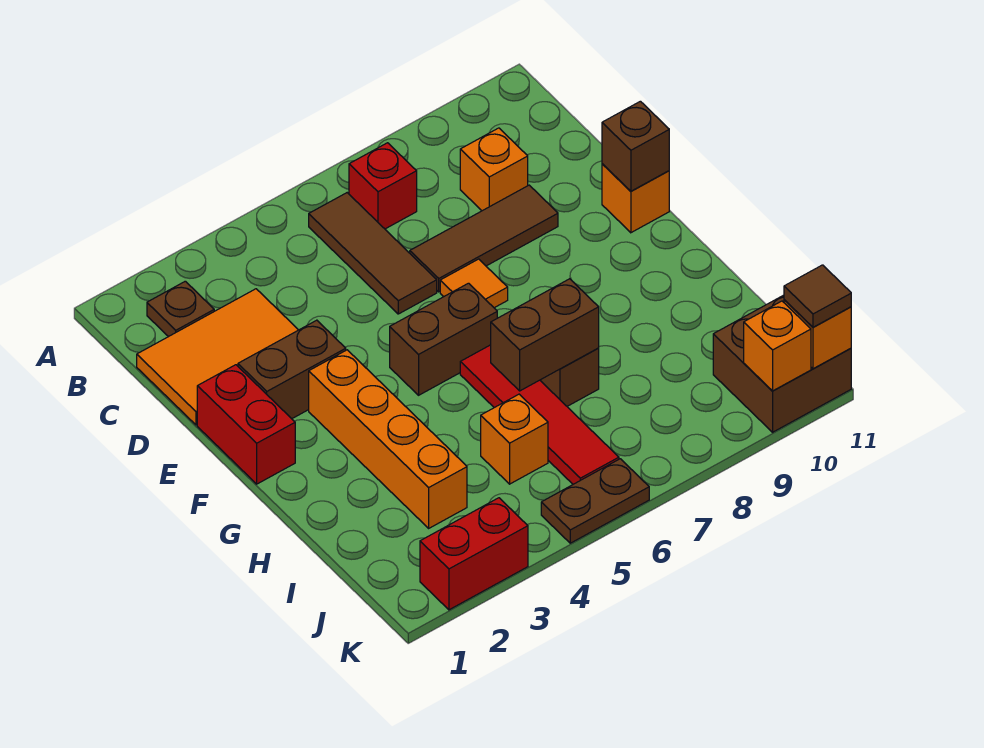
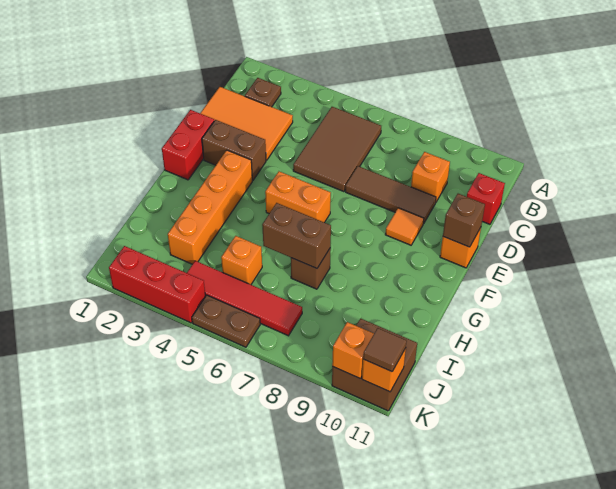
brown 1x3 tile [309,193,437,314] -> brown 2x3 tile [293,107,381,192]
red 1x1 brick [349,143,417,229] -> red 1x1 brick moved to [467,173,505,224]
orange 1x1 tile [440,259,508,308] -> orange 1x1 tile moved to [385,208,424,245]
brown 1x2 brick [390,283,497,395] -> orange 1x2 brick [265,171,331,223]
red 1x4 tile [460,345,619,484] -> red 1x4 tile turned to [187,261,302,336]
red 1x2 brick [420,498,528,610] -> red 1x3 brick [109,246,206,323]

